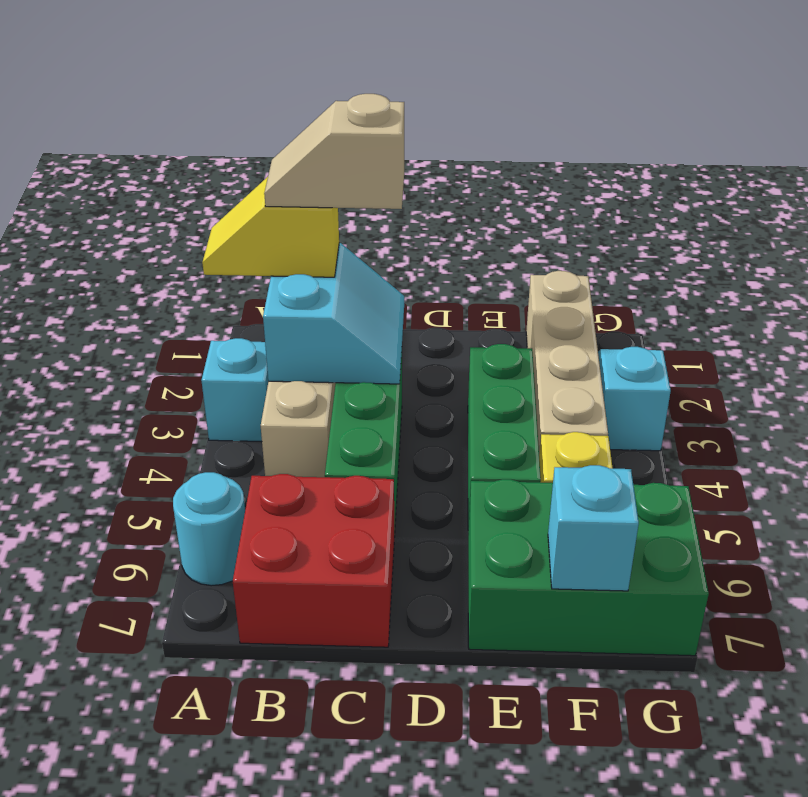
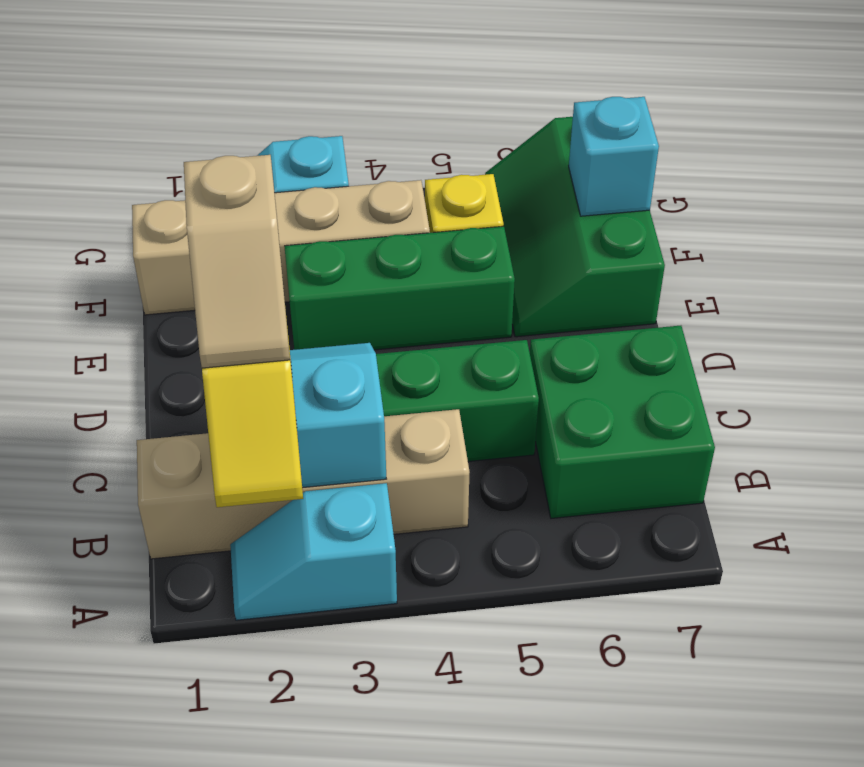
cyan 1x1 round brick [173,472,245,586] -> none
red 2x2 brick [233,474,394,647] -> green 2x2 brick [530,326,715,518]
green 2x3 brick [468,479,709,656] -> green 2x3 slope [485,117,665,337]

